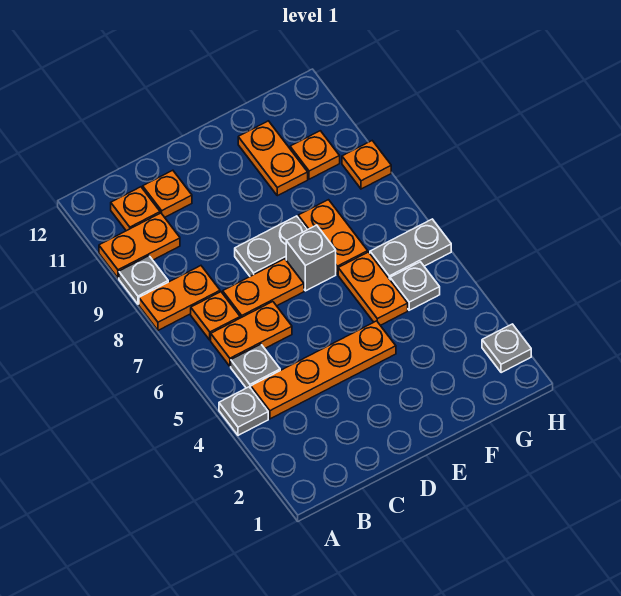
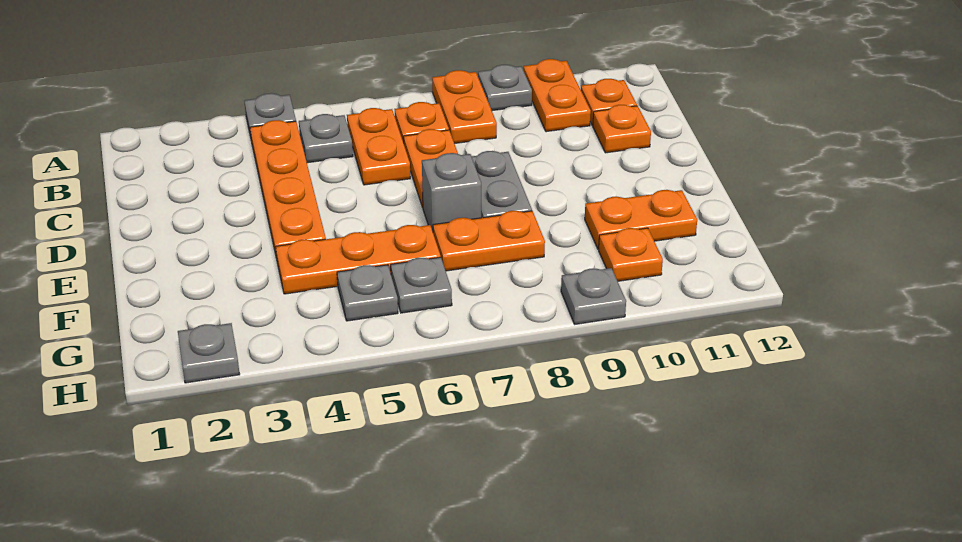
orange 1x2 plate [338,252,408,325] -> orange 1x3 plate [276,225,441,294]
grey 1x2 plate [370,219,451,279] -> grey 1x1 plate [391,257,452,313]
orange 1x1 plate [342,141,391,189] -> grey 1x1 plate [561,268,626,324]

